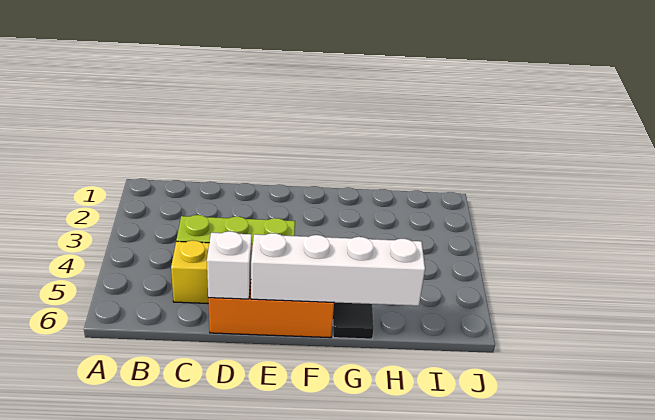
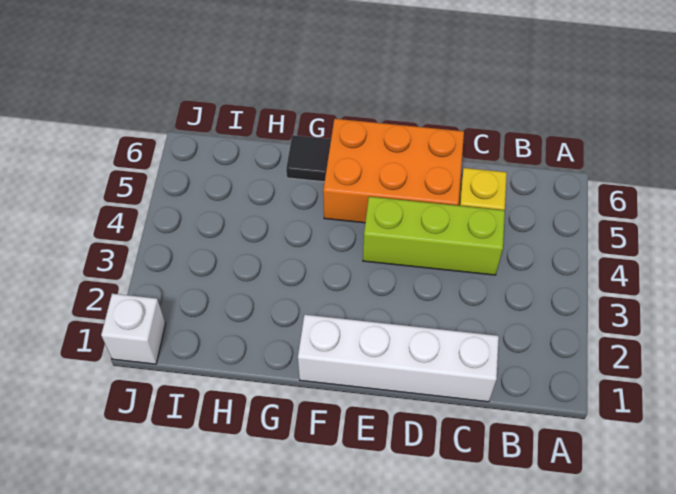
white 1x1 brick [207,231,252,299] -> white 1x1 brick moved to [101,294,165,364]
white 1x4 brick [251,233,425,306] -> white 1x4 brick moved to [298,315,499,402]

